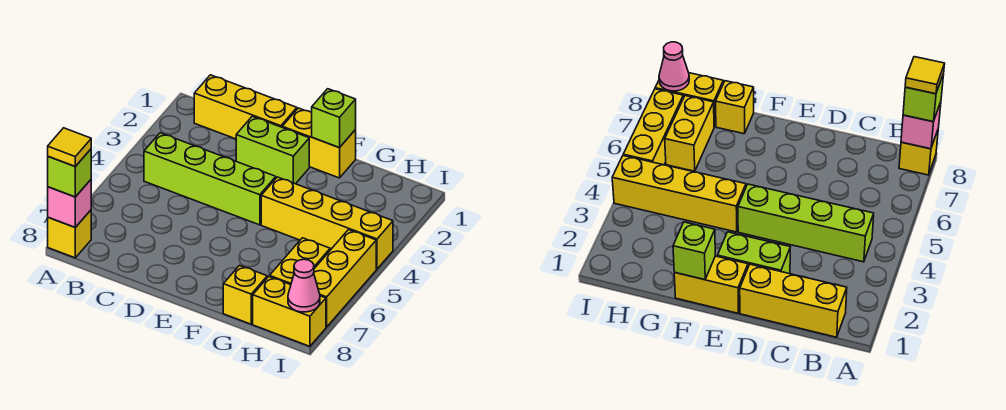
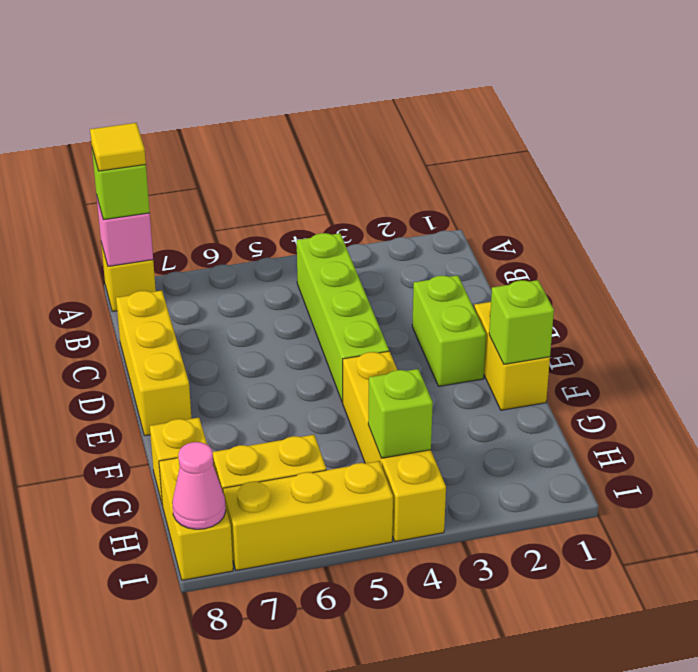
yellow 1x3 brick [194,75,297,139] -> yellow 1x3 brick moved to [116,291,191,436]
none -> lime 1x1 brick [368,369,433,458]

